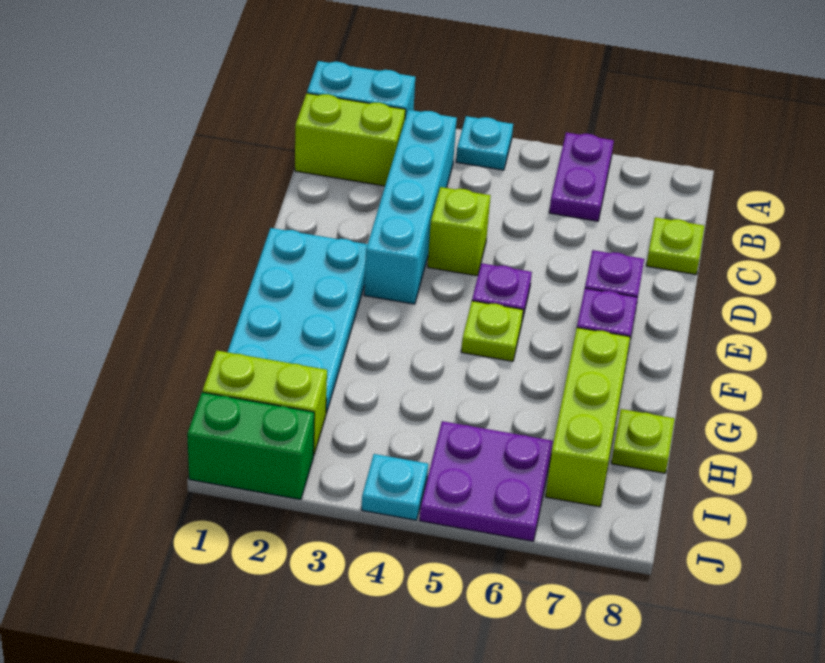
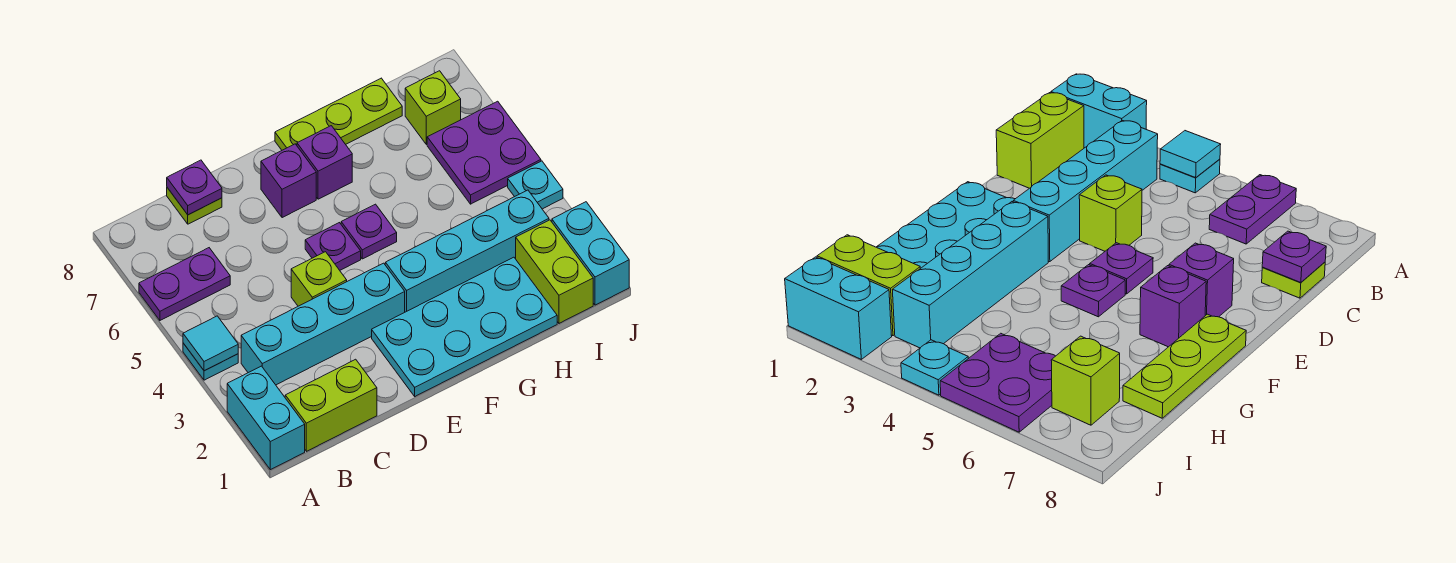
none -> cyan 1x1 tile [183,316,238,371]
lime 1x2 brick [295,93,406,186] -> lime 1x2 brick turned to [285,359,377,451]
none -> purple 1x1 plate [167,160,222,215]
none -> cyan 1x4 brick [385,190,549,312]
lime 1x1 plate [461,301,523,361] -> purple 1x1 plate [341,204,397,259]
lime 1x3 brick [546,328,630,507] -> lime 1x1 brick [405,71,461,144]
lime 1x1 plate [611,409,675,473] -> lime 1x3 plate [275,78,402,150]
green 1x2 brick [187,392,314,499] -> cyan 1x2 brick [552,202,629,305]

